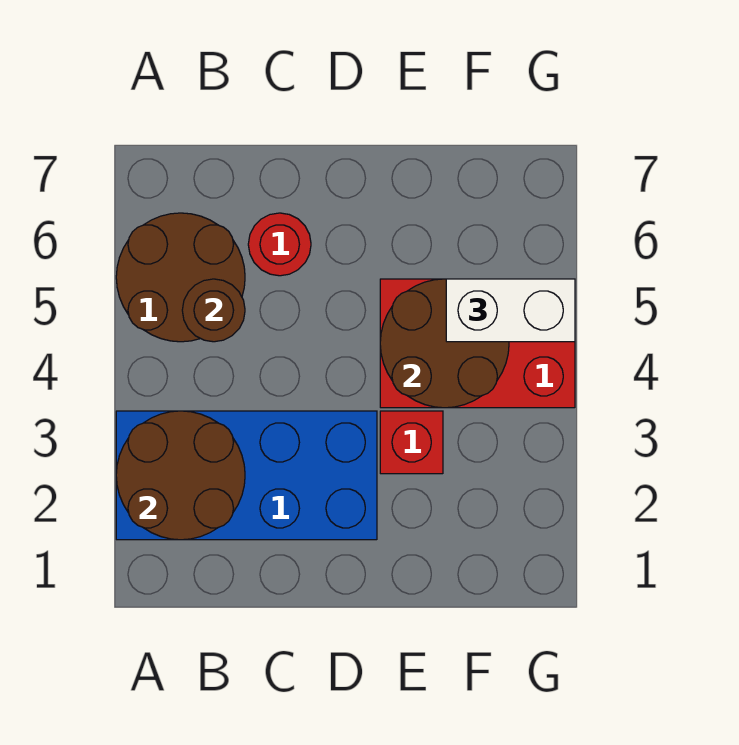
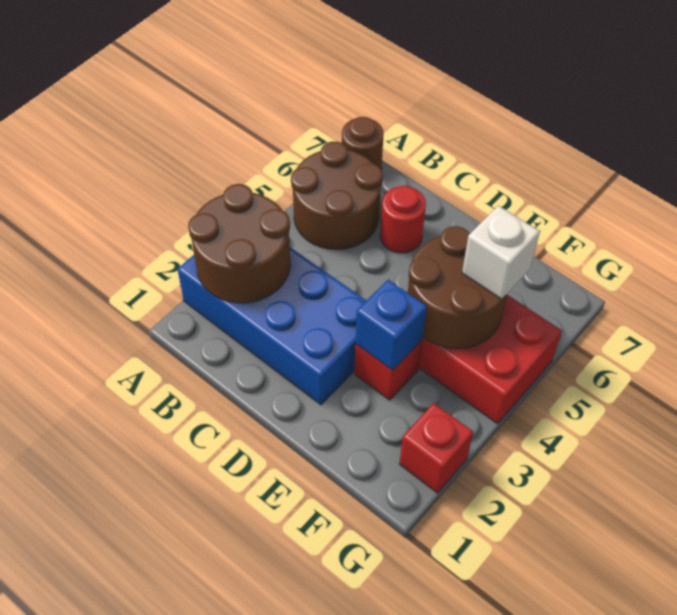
brown 1x1 round brick [182,279,245,342] -> brown 1x1 round brick moved to [342,117,384,169]
none -> blue 1x1 brick [355,280,427,370]
white 1x2 brick [446,279,575,342] -> white 1x1 brick [462,206,540,299]
none -> red 1x1 brick [399,403,473,493]

